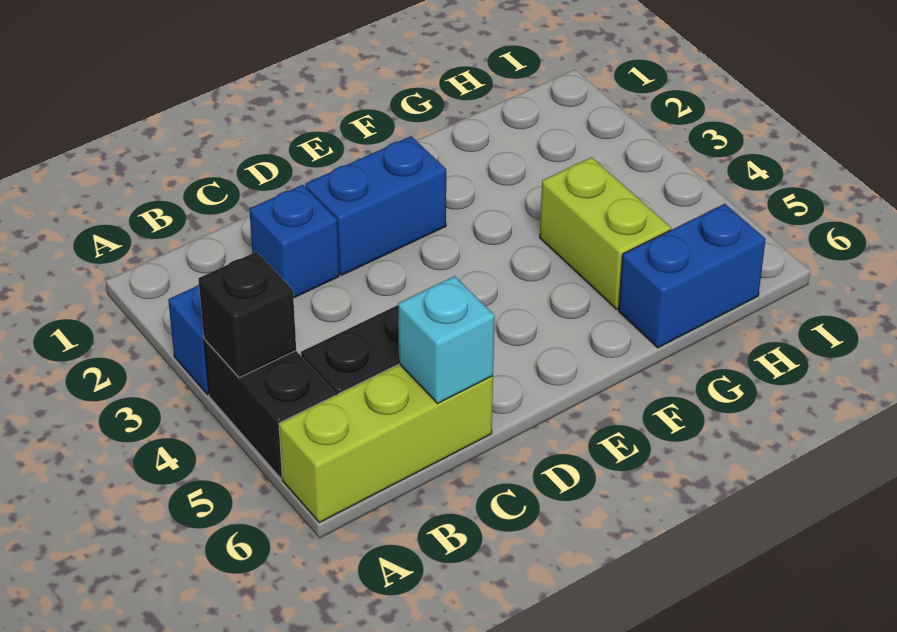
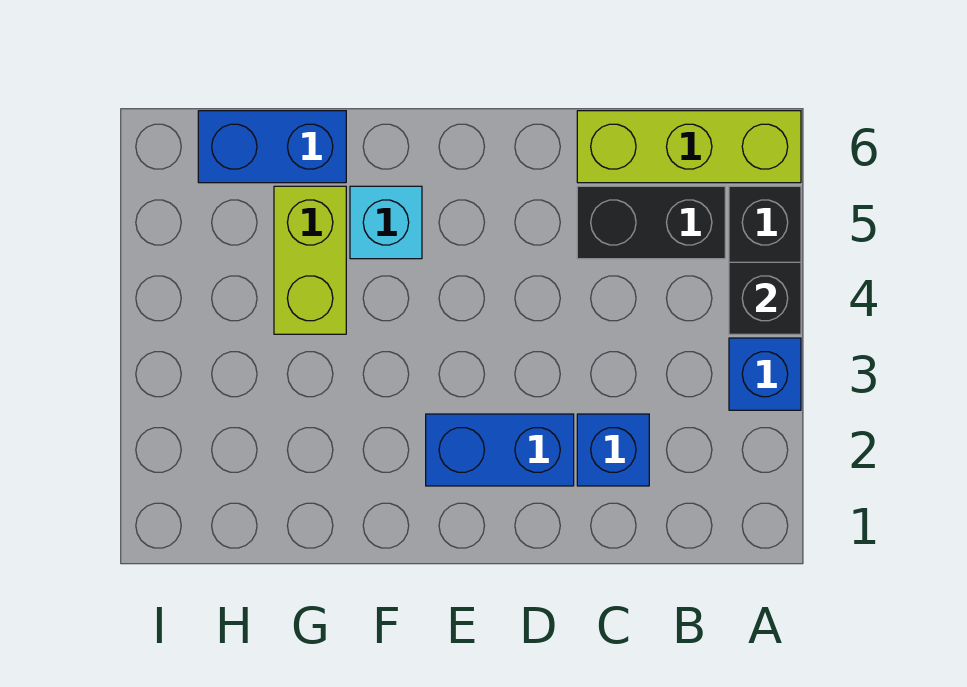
cyan 1x1 brick [398,276,495,403] -> cyan 1x1 brick moved to [350,186,422,259]

